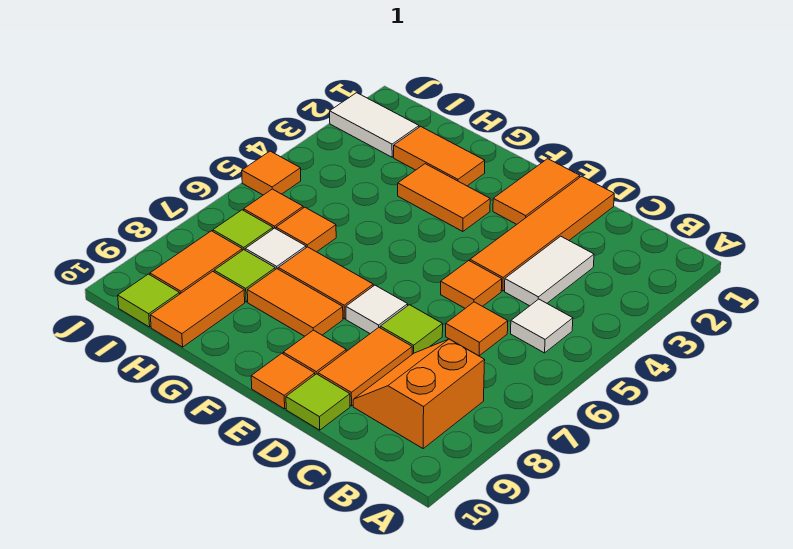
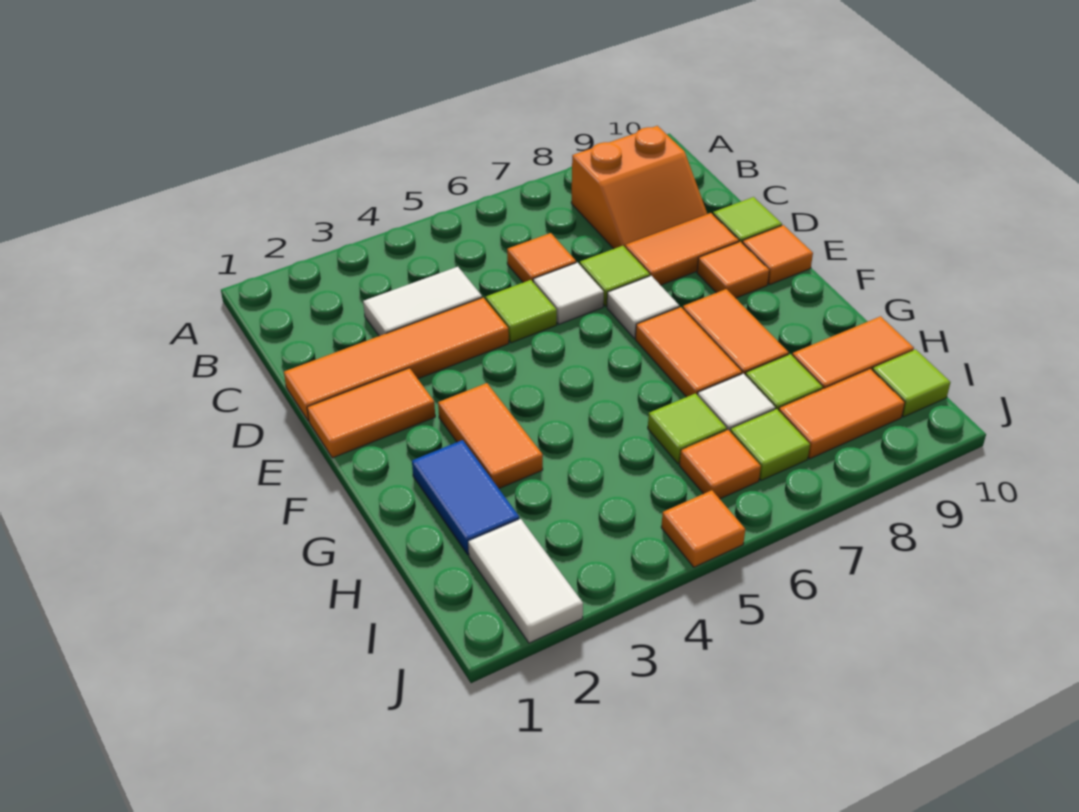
white 1x1 tile [511,299,573,353] -> white 1x1 tile moved to [533,263,604,324]
orange 1x1 tile [441,261,502,308] -> lime 1x1 tile [486,280,557,343]
orange 1x2 tile [394,126,485,186] -> blue 1x2 tile [412,440,519,555]
orange 1x1 tile [276,207,336,252] -> lime 1x1 tile [648,393,727,464]

